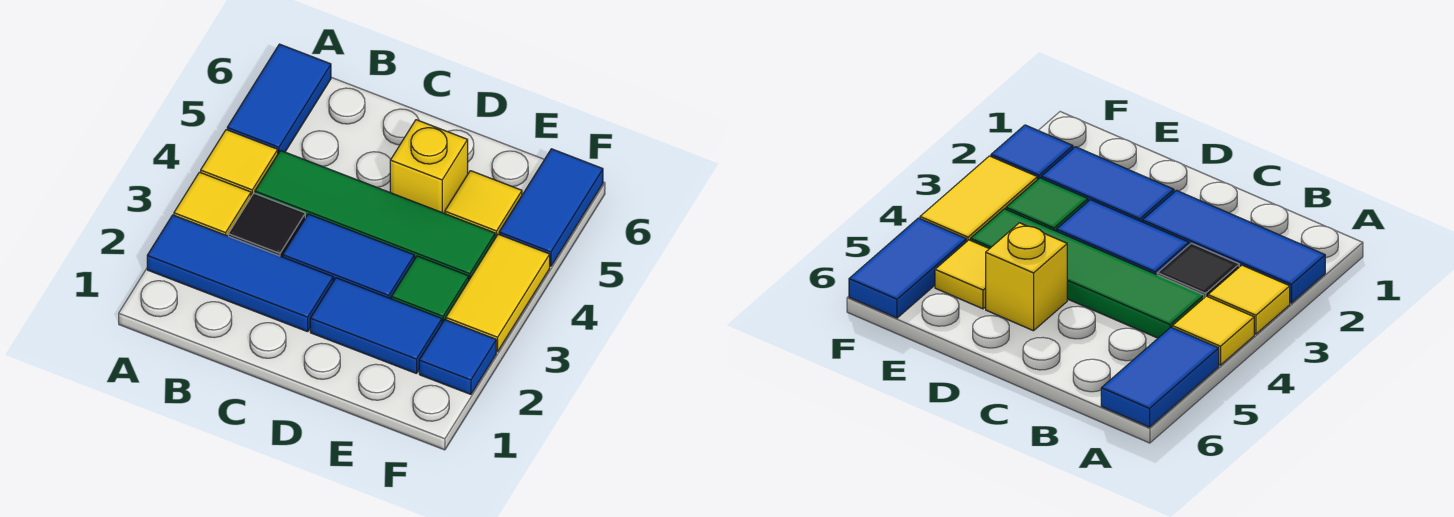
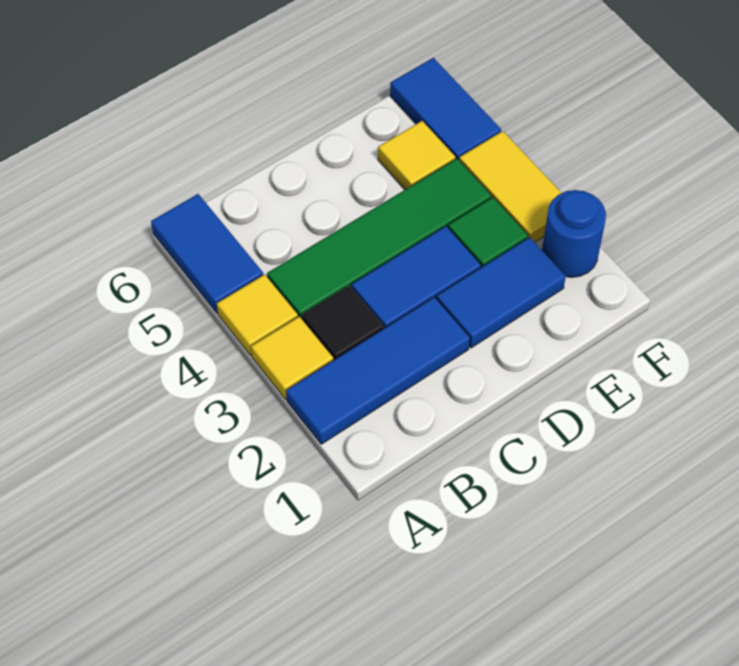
yellow 1x1 brick [390,120,468,214] -> none
blue 1x1 tile [419,320,496,394] -> blue 1x1 round brick [542,190,606,277]

